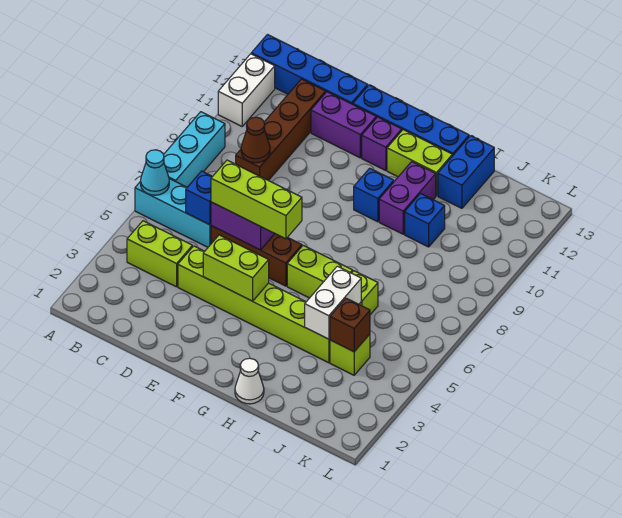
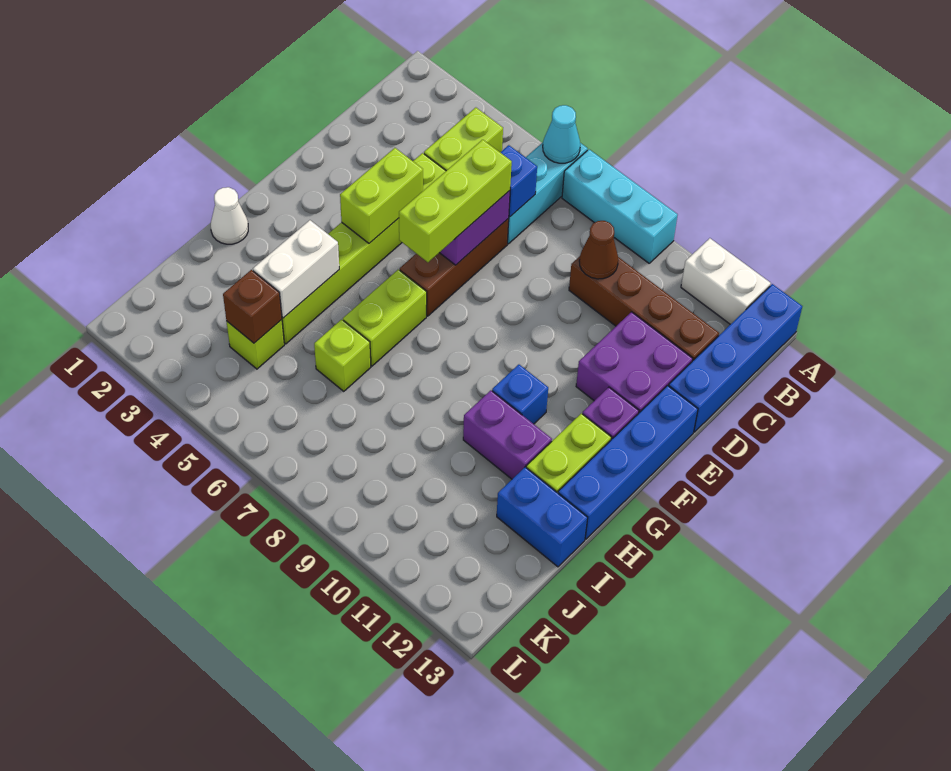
purple 1x2 brick [311,92,376,158] -> purple 2x2 brick [576,312,693,413]
white 1x2 brick [305,266,361,339] -> white 1x2 brick turned to [253,220,339,318]
blue 1x1 brick [405,194,445,247] -> none

